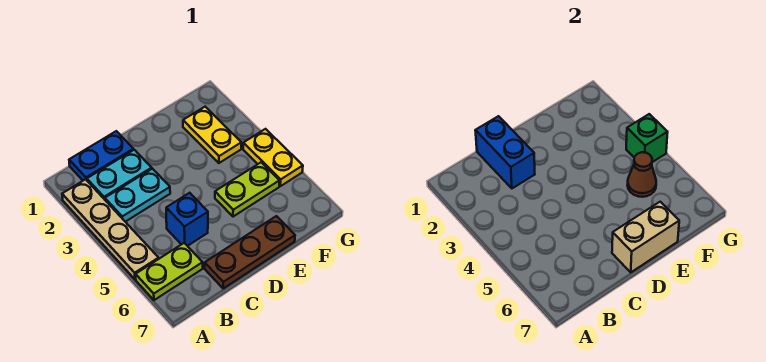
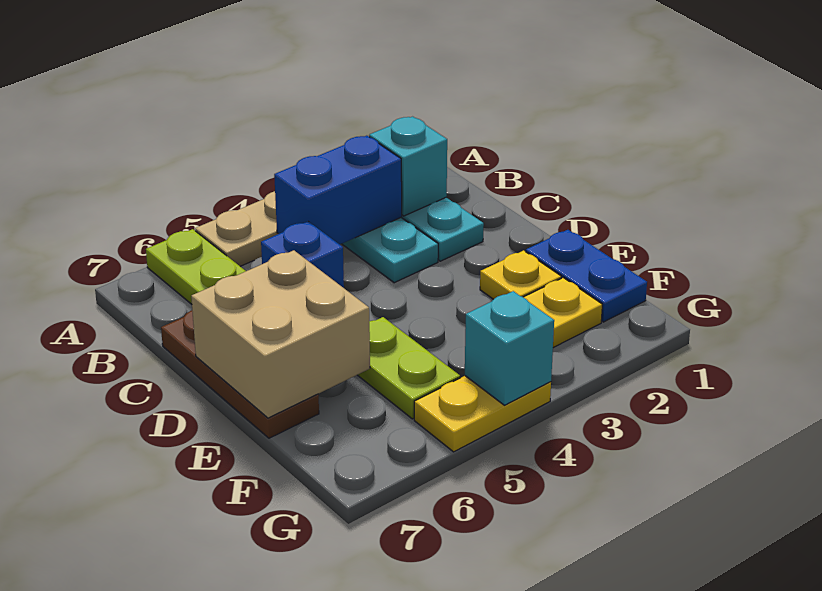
blue 1x2 plate [69,131,134,181] -> blue 1x2 plate moved to [526,230,647,322]
none -> cyan 1x1 brick [369,117,447,216]
blue 1x2 brick [475,116,535,188] -> blue 1x2 brick moved to [274,136,402,244]
tan 1x2 brick [612,202,679,272] -> tan 2x2 brick [191,250,370,418]
none -> yellow 1x1 plate [480,250,561,299]
brown 1x1 cone [627,152,656,197] -> none
green 1x1 brick [626,114,668,162] -> cyan 1x1 brick [465,291,554,405]

